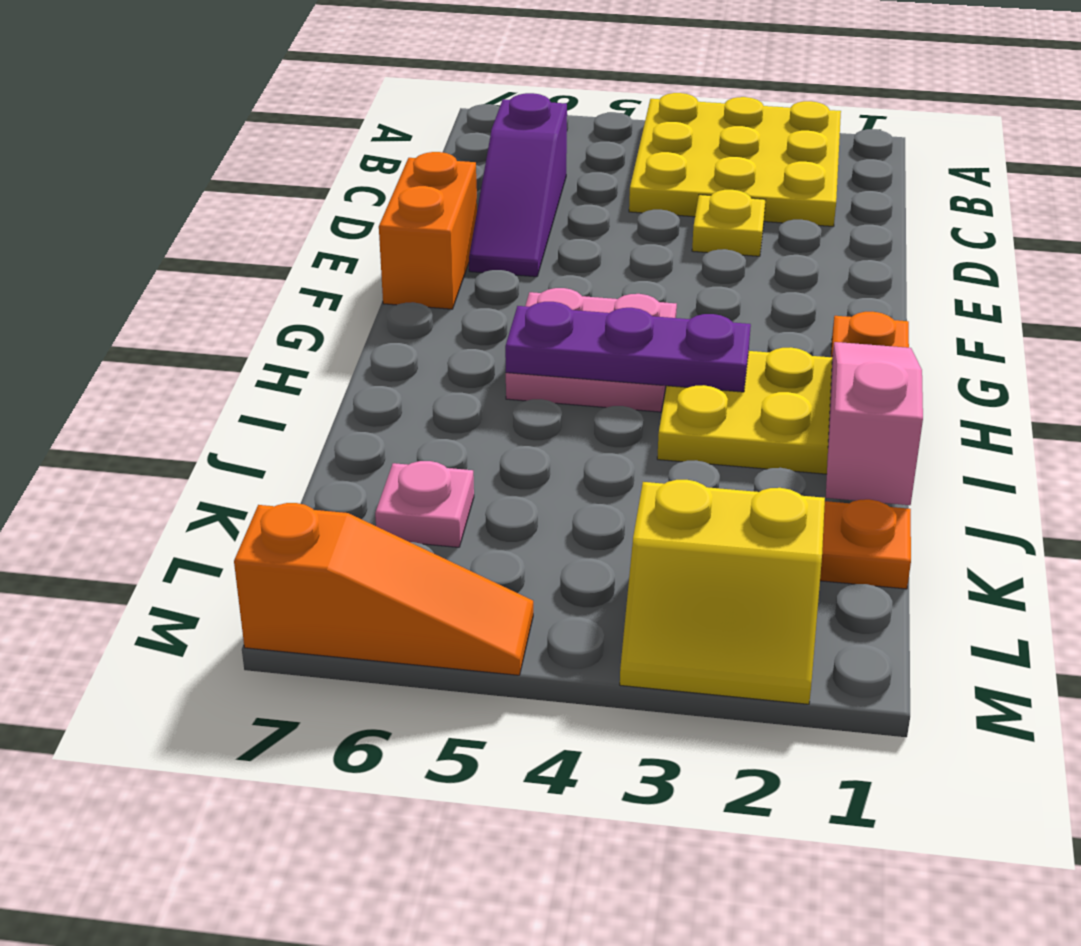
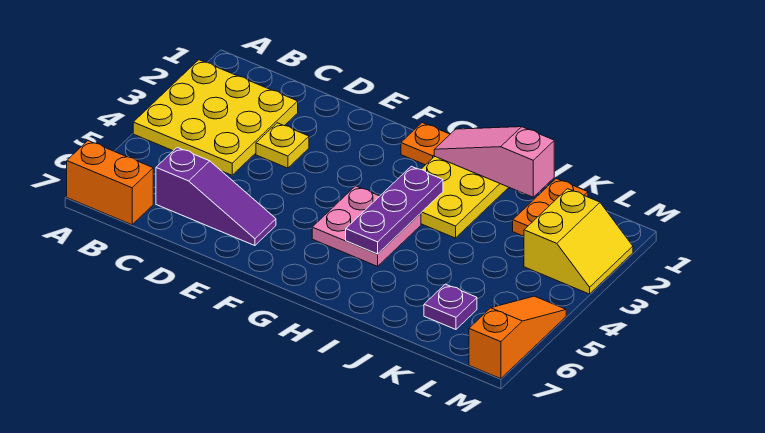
orange 1x2 brick [379,152,477,309] -> orange 1x2 brick moved to [67,141,153,225]
pink 1x1 plate [375,461,474,547] -> purple 1x1 plate [424,284,477,329]

